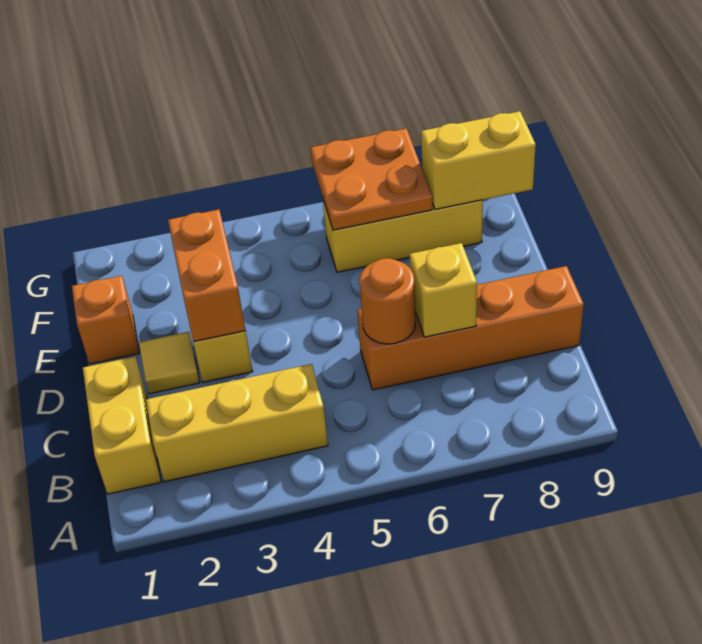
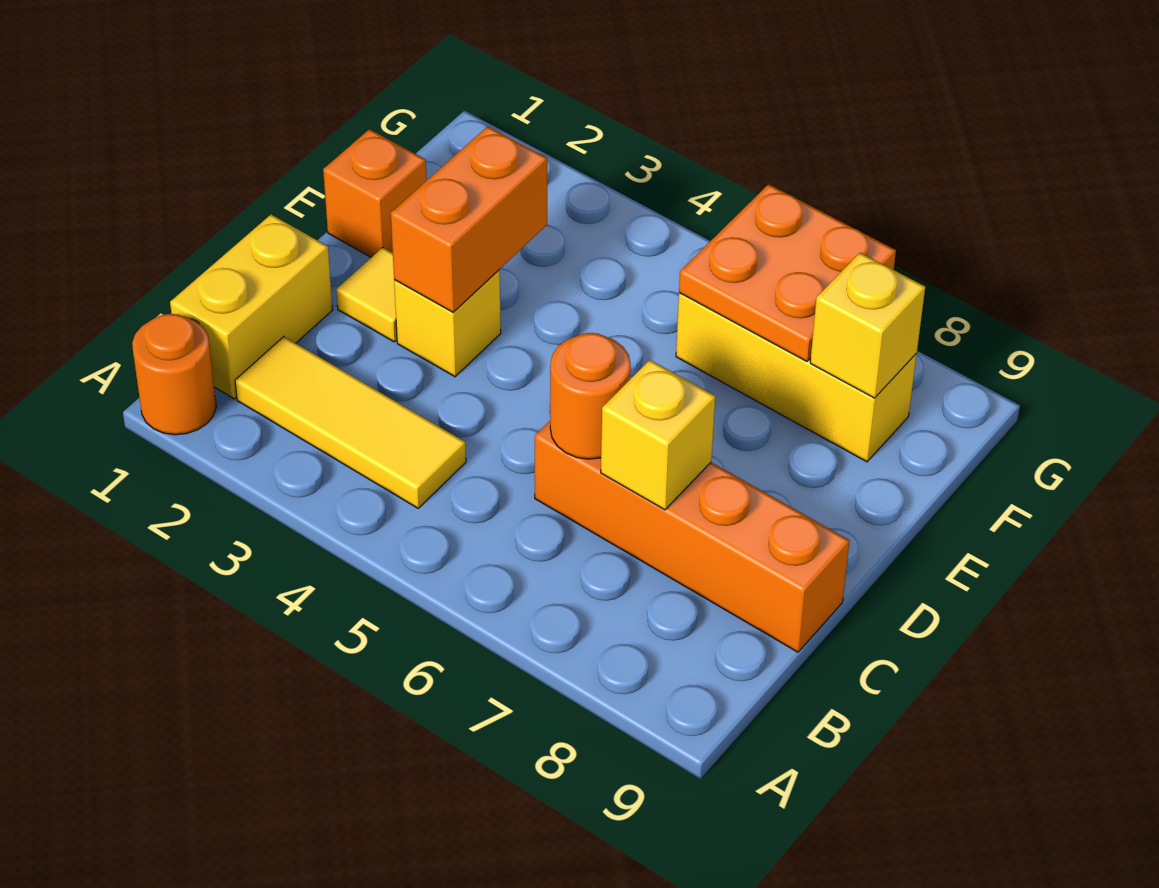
none -> orange 1x1 round brick [132,314,216,435]
yellow 1x3 brick [146,364,328,482] -> yellow 1x3 tile [235,337,466,508]
yellow 1x2 brick [421,111,536,209] -> yellow 1x1 brick [810,253,925,398]

